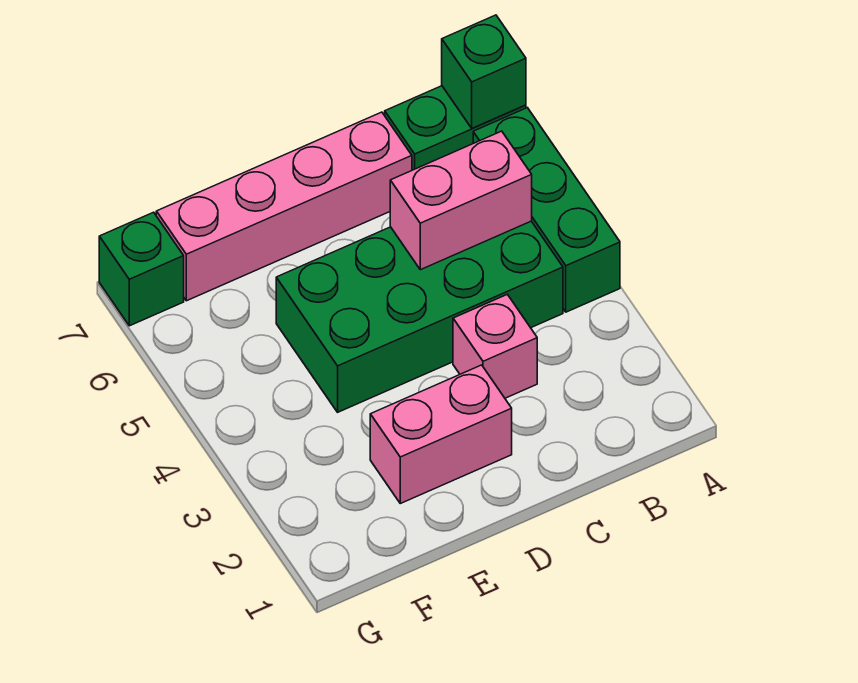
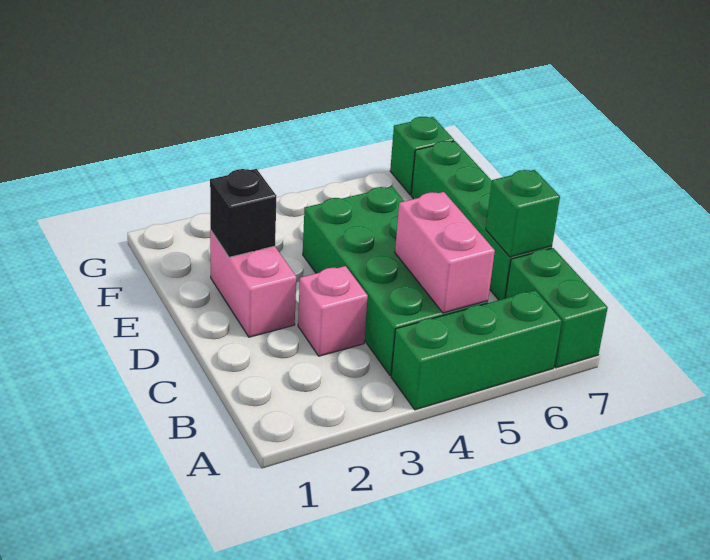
green 1x1 brick [442,15,526,128] -> green 1x1 brick moved to [486,170,560,257]
pink 1x4 brick [156,112,412,301] -> green 1x4 brick [411,141,552,300]
none -> black 1x1 brick [210,169,276,257]

